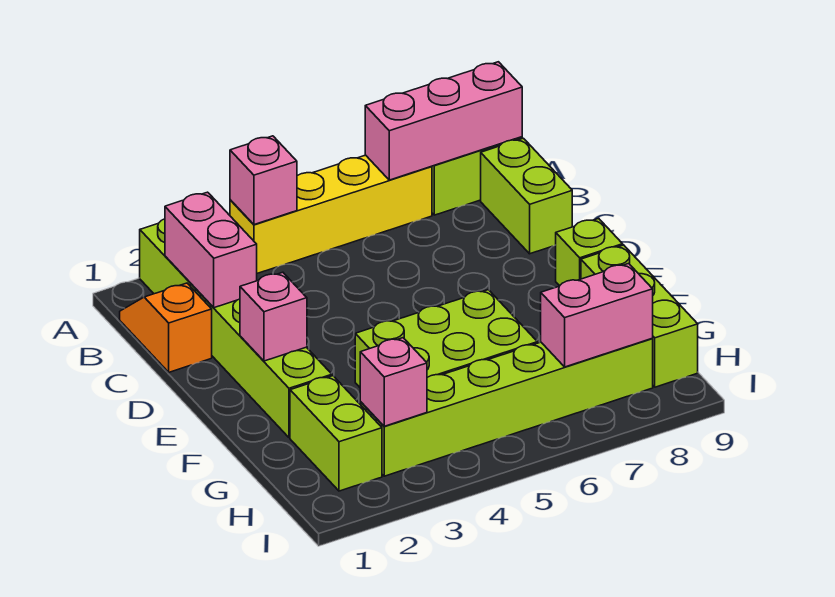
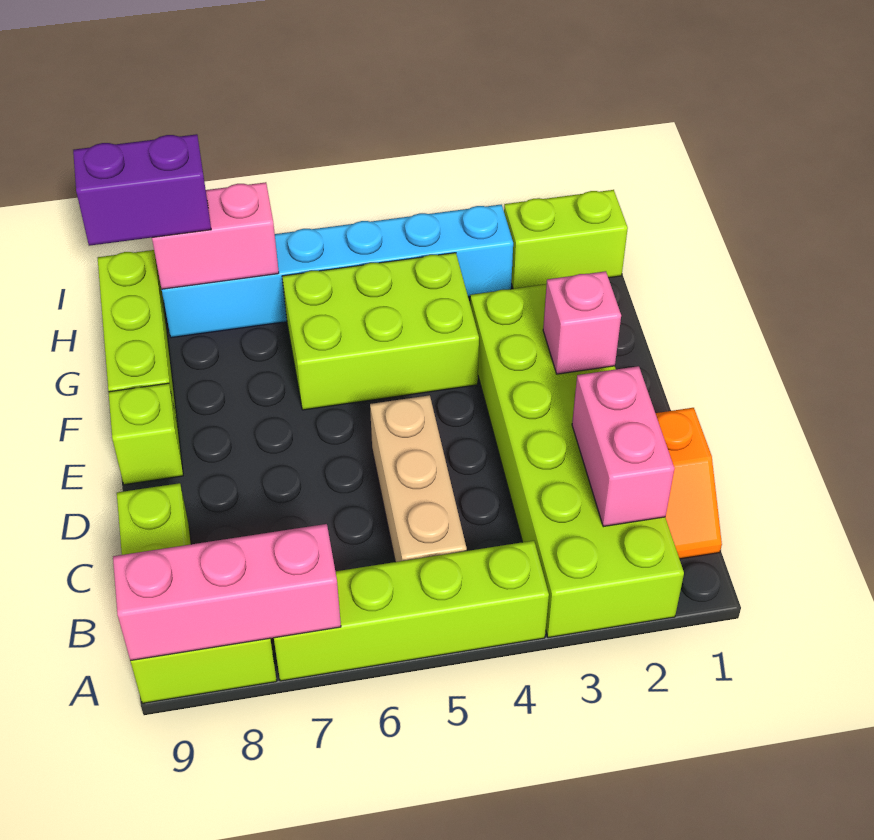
lime 1x6 brick [140,219,332,438] -> lime 2x6 brick [470,284,684,638]
yellow 1x4 brick [230,155,432,273] -> lime 1x4 brick [274,541,549,681]
pink 1x1 brick [230,136,297,225] -> none
none -> tan 1x3 brick [370,395,467,562]
lime 1x2 brick [290,376,382,491] -> lime 1x2 brick turned to [504,190,628,289]
lime 1x6 brick [360,339,653,476] -> cyan 1x6 brick [162,205,513,338]
pink 1x1 brick [360,338,427,426] -> none
none -> purple 1x2 brick [73,134,211,246]

